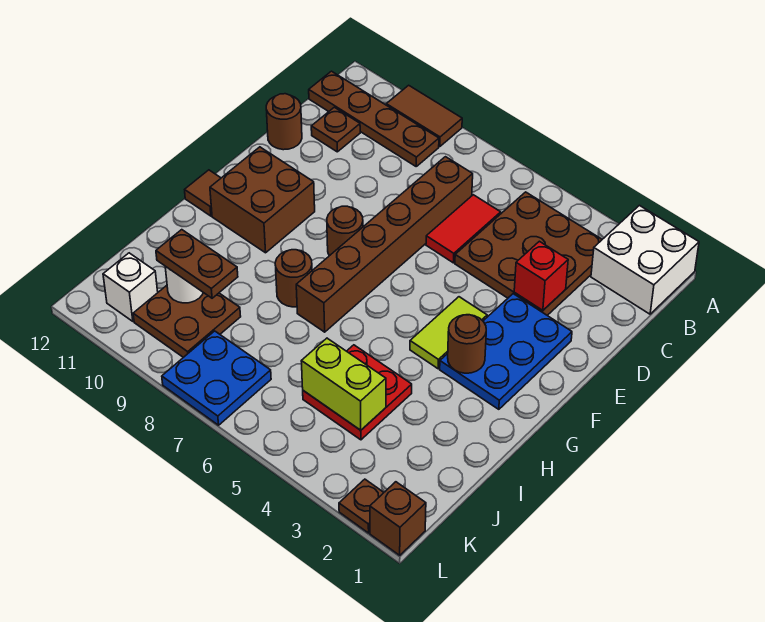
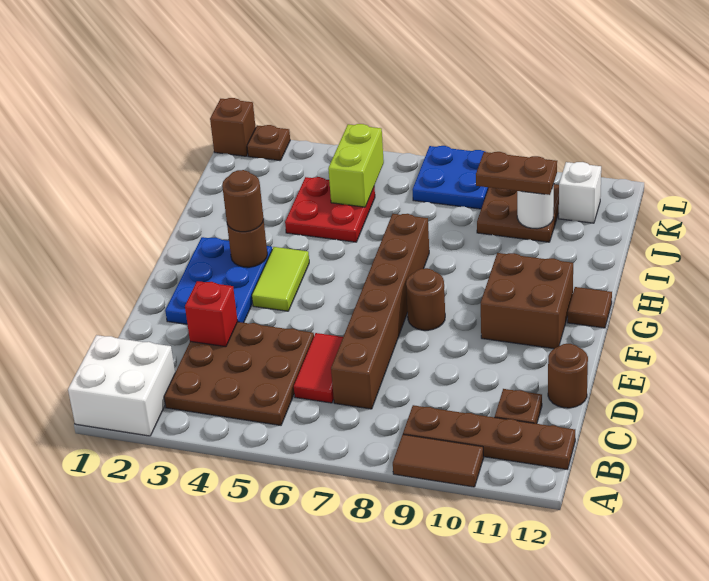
brown 1x1 round brick [275,250,312,307] -> brown 1x1 round brick moved to [222,170,264,232]
lime 1x2 brick [301,338,386,430] -> lime 1x2 brick turned to [328,124,384,207]

